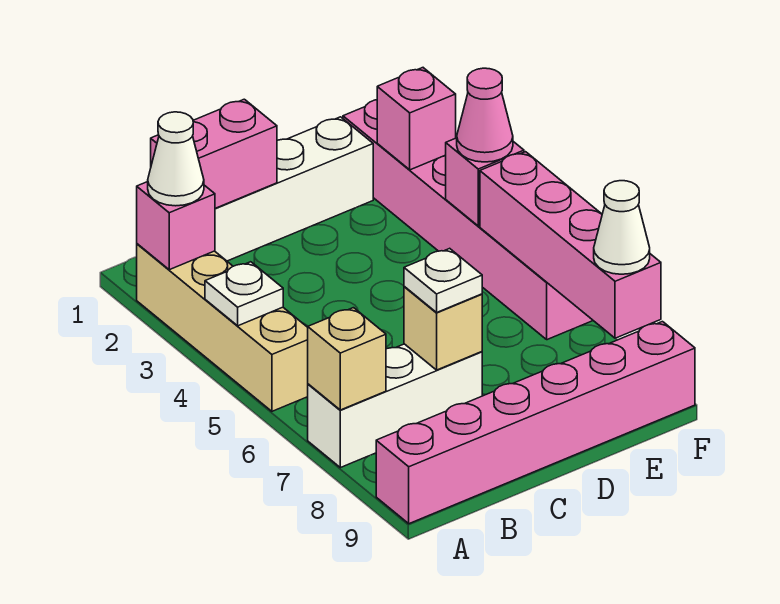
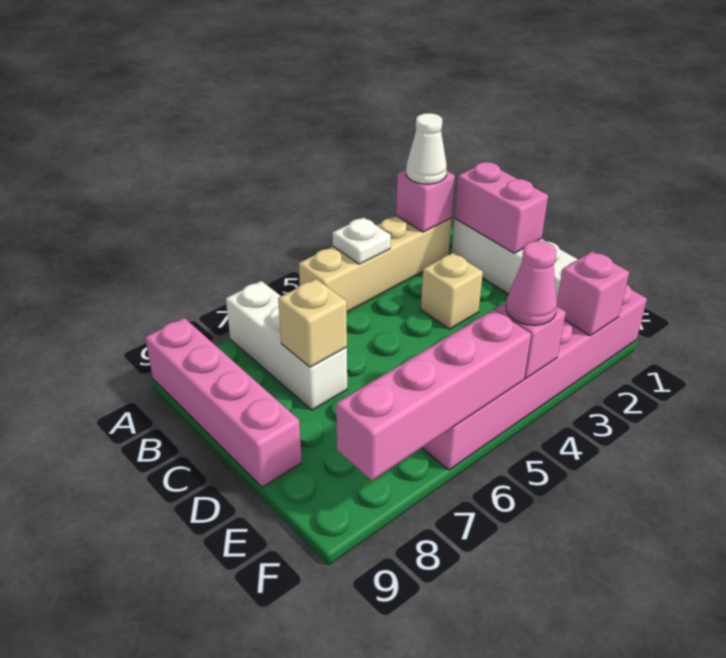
tan 1x1 brick [308,308,386,410] -> tan 1x1 brick moved to [421,253,483,329]
pink 1x6 brick [376,322,695,524] -> pink 1x4 brick [145,318,302,487]
white 1x1 plate [404,248,482,312] -> none
white 1x1 cone [594,181,650,274] -> none

